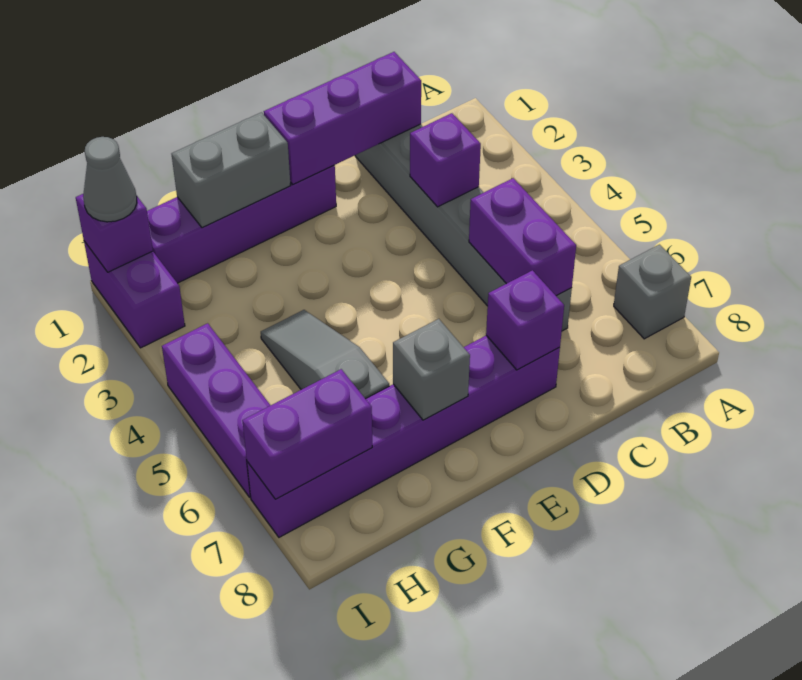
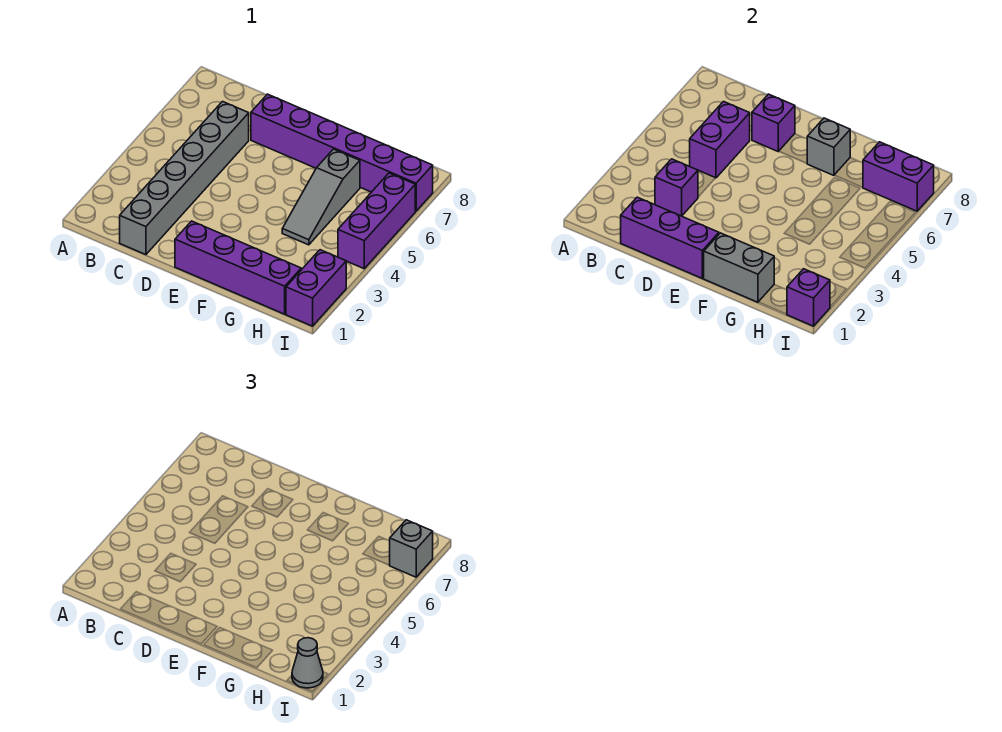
grey 1x1 brick [614,245,691,339] -> grey 1x1 brick moved to [389,520,433,577]

